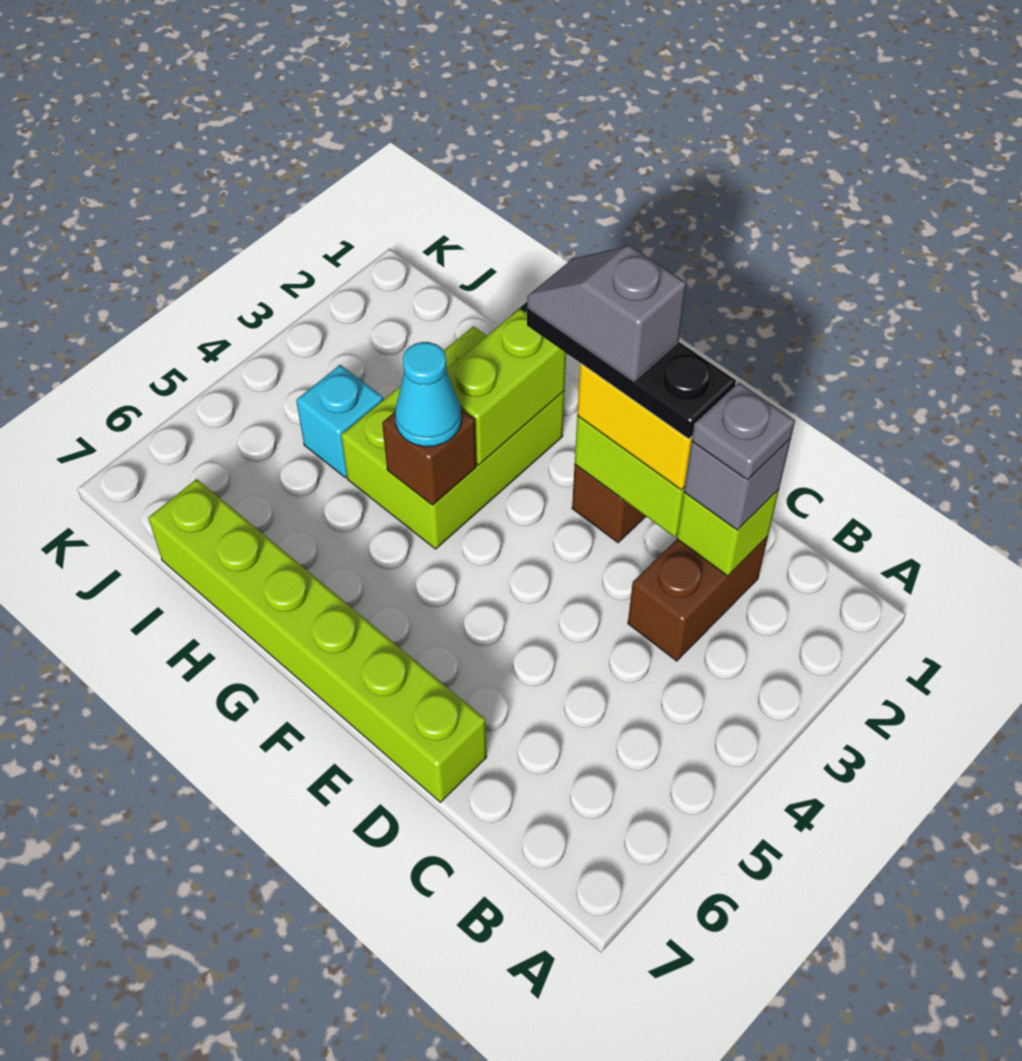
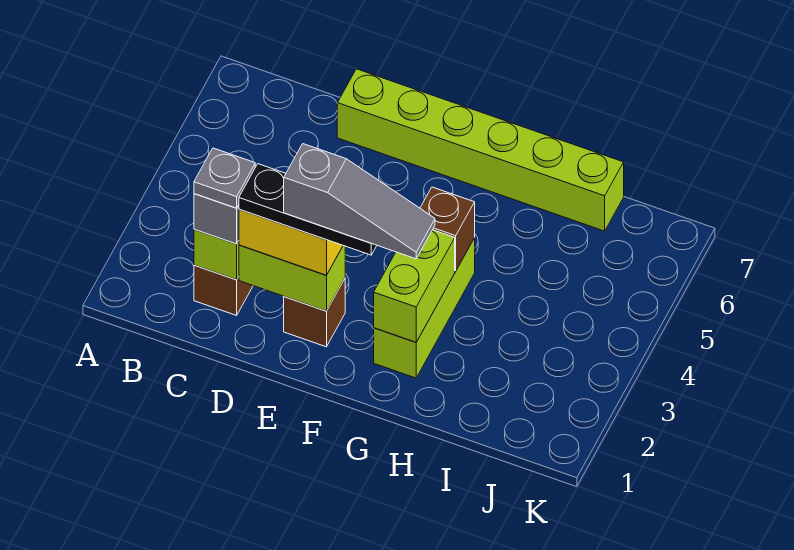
grey 1x2 slope [527,246,686,381] -> grey 1x3 slope [284,144,435,259]
lime 2x3 brick [341,326,565,549] -> lime 1x3 brick [374,238,475,378]
cyan 1x1 cone [395,342,461,447] -> none
cyan 1x1 brick [296,365,383,477] -> none

